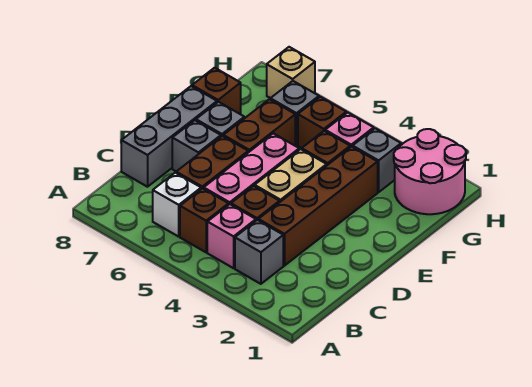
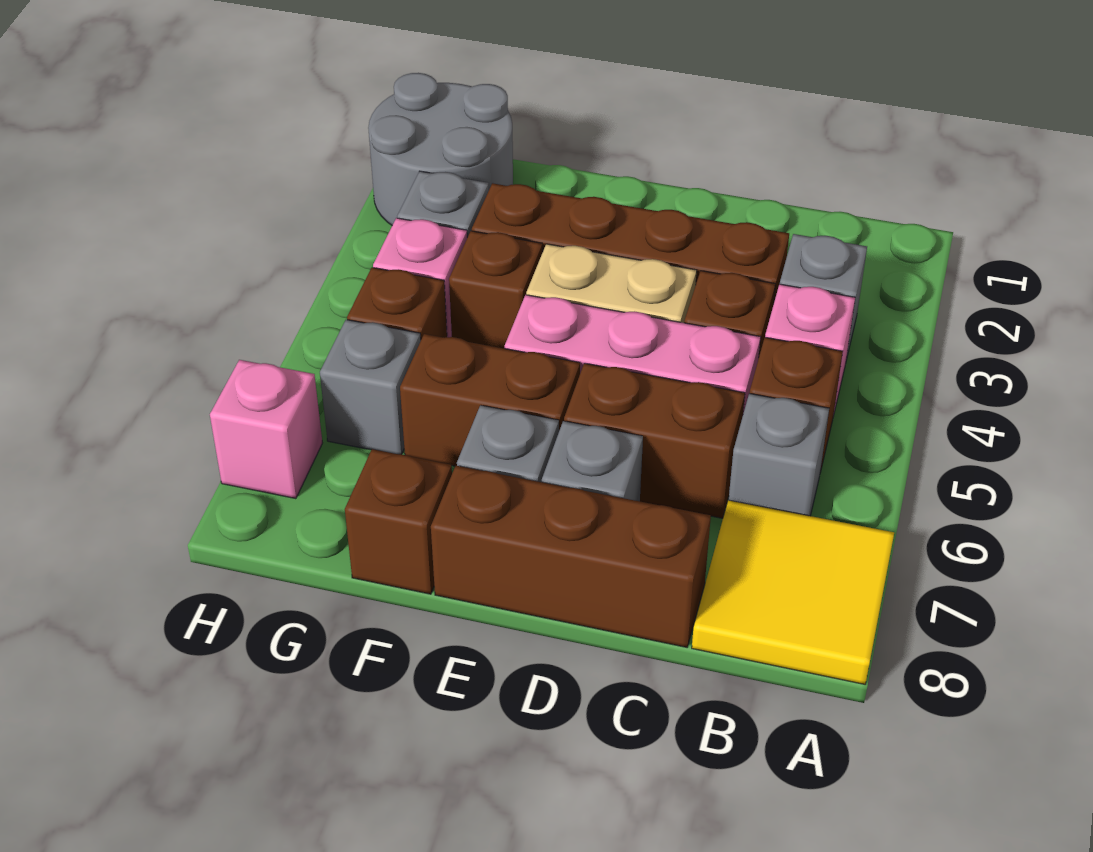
none -> yellow 2x2 tile [692,500,894,684]
white 1x1 brick [153,173,201,237] -> grey 1x1 brick [729,393,829,516]
grey 1x3 brick [121,86,217,187] -> brown 1x3 brick [431,466,711,647]
pink 2x2 round brick [394,129,466,214] -> grey 2x2 round brick [368,73,513,225]
tan 1x1 brick [267,47,315,98] -> pink 1x1 brick [210,360,322,499]

